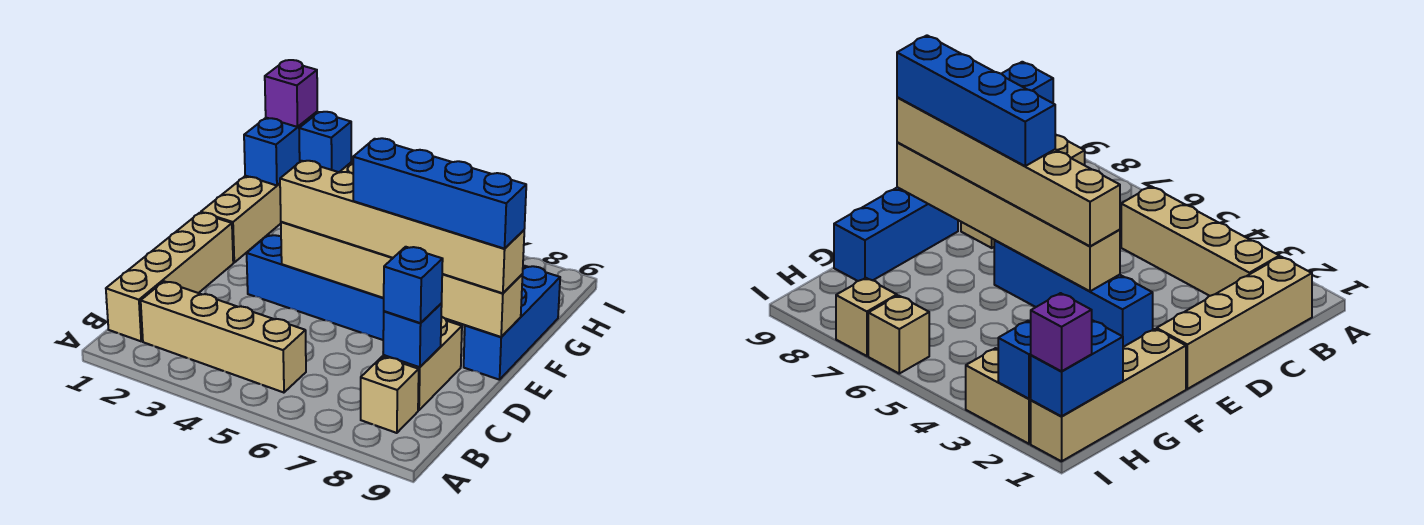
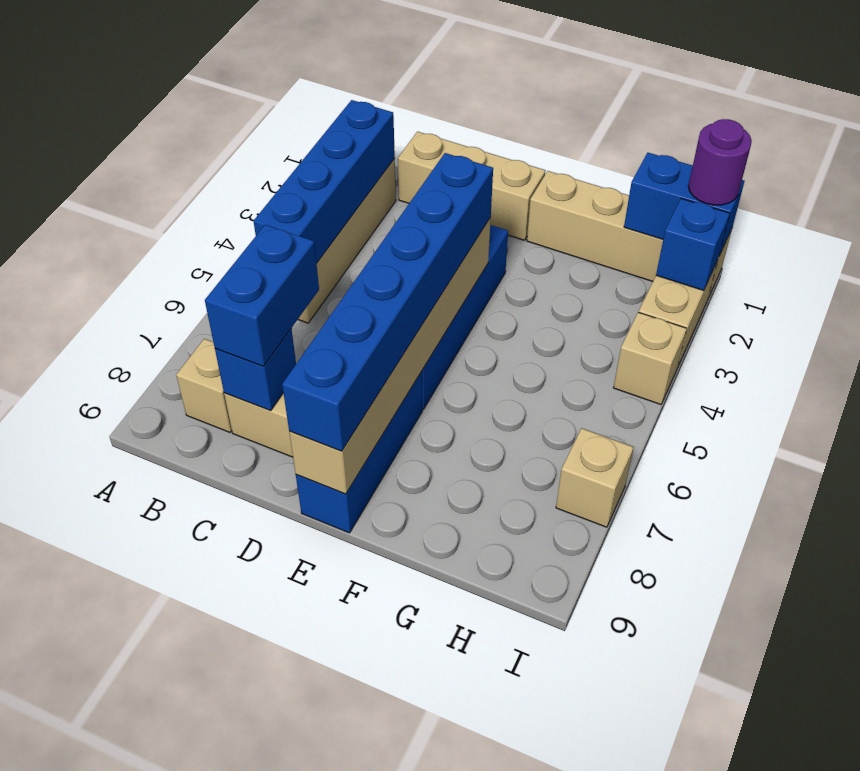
tan 1x4 brick [106,213,233,341] -> tan 1x3 brick [398,132,545,240]
blue 1x1 brick [384,247,443,323] -> blue 1x2 brick [205,225,319,366]
tan 1x6 brick [280,161,524,293] -> blue 1x6 brick [282,153,493,451]
blue 1x4 brick [353,138,526,249] -> blue 1x4 brick moved to [254,100,395,263]
blue 1x3 brick [464,266,560,380] -> blue 1x3 brick turned to [296,371,422,533]
purple 1x1 brick [265,60,317,127] -> purple 1x1 round brick [688,119,752,205]
tan 1x1 brick [868,295,929,374] -> tan 1x1 brick moved to [614,312,687,405]

